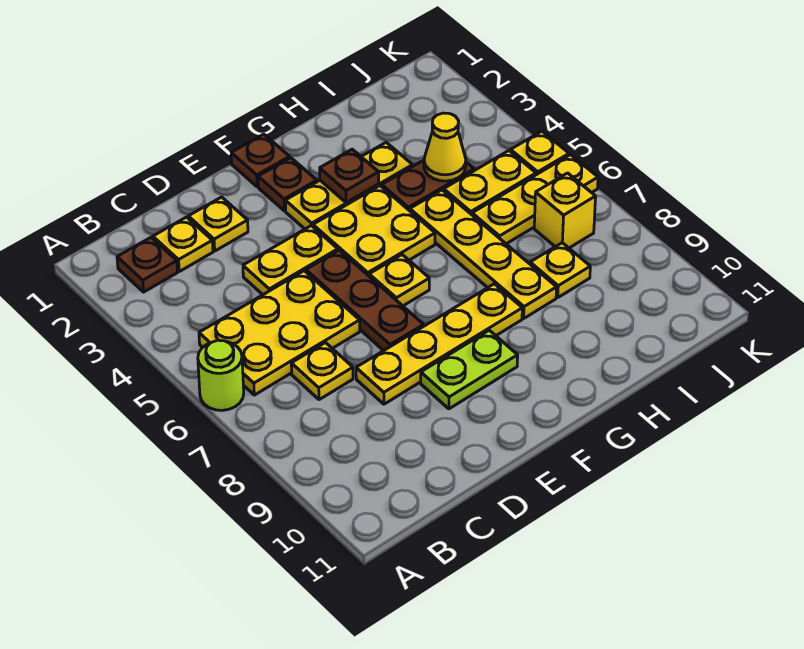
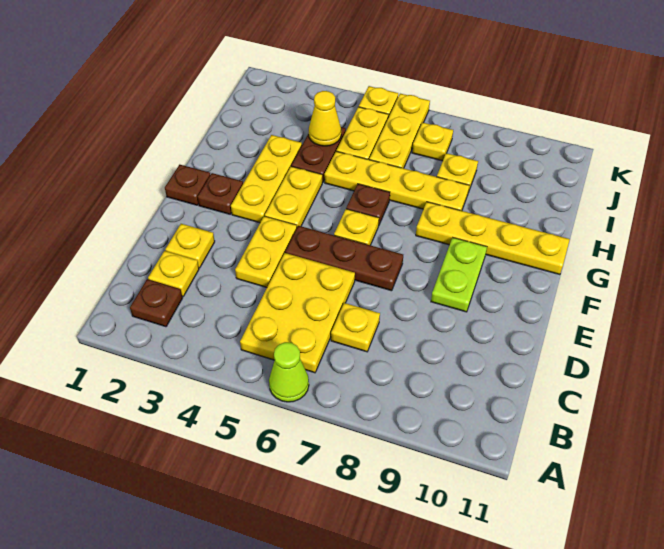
lime 1x1 round brick [198,340,244,410] -> lime 1x1 cone [269,342,309,402]
yellow 1x4 plate [356,284,522,404] -> yellow 1x4 plate turned to [416,202,570,275]
yellow 2x2 plate [313,186,435,276] -> yellow 1x2 plate [265,166,322,227]
brown 1x1 plate [320,149,379,203] -> brown 1x1 plate moved to [346,184,390,226]
yellow 1x1 brick [534,173,596,248] -> yellow 1x1 plate [412,123,453,161]

